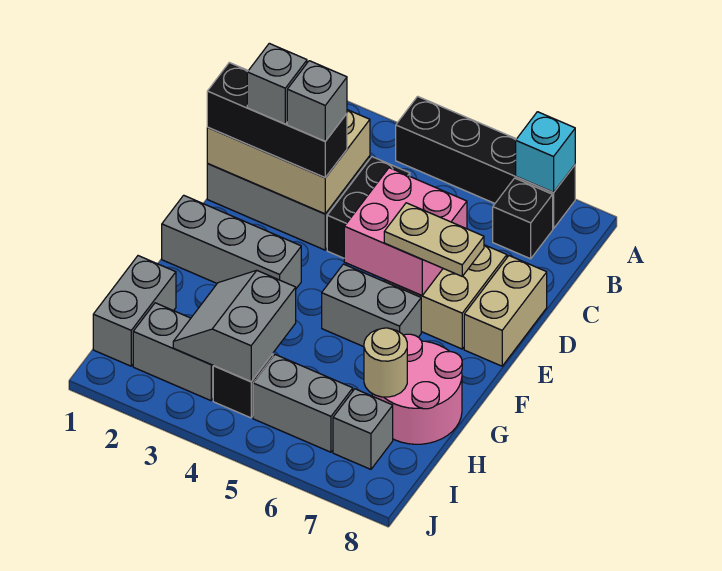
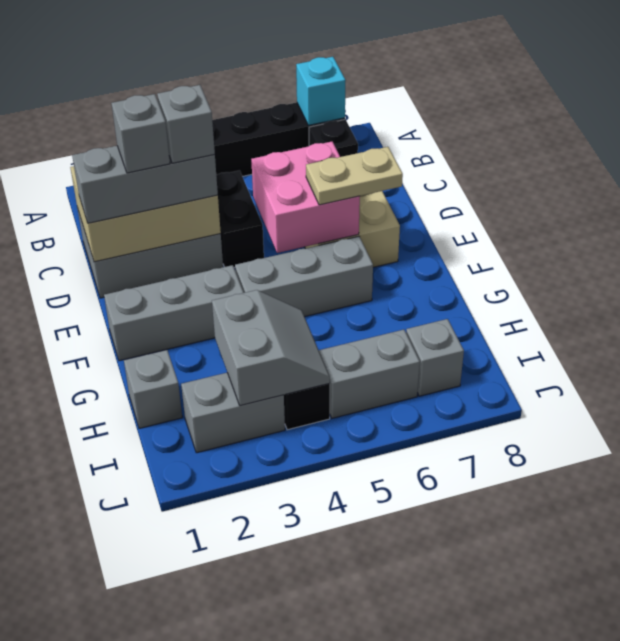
black 1x3 brick [207,63,347,178] -> grey 1x3 brick [72,146,218,223]
tan 1x2 brick [464,256,547,366] -> none
grey 1x2 brick [322,264,421,347] -> grey 1x3 brick [235,236,373,317]
pink 2x2 round brick [372,334,462,444] -> none
grey 1x2 brick [93,256,176,366] -> grey 1x1 brick [124,350,182,429]
grey 2x2 slope [173,270,296,382] -> grey 2x2 slope turned to [212,290,330,406]
tan 1x1 round brick [364,328,407,397] -> none

